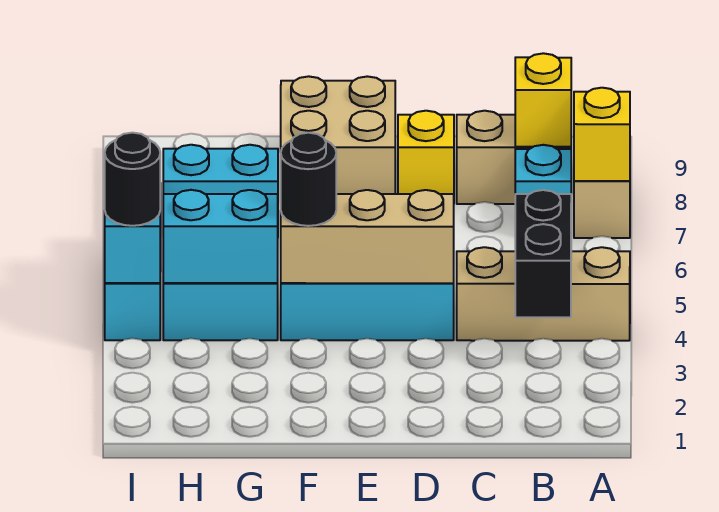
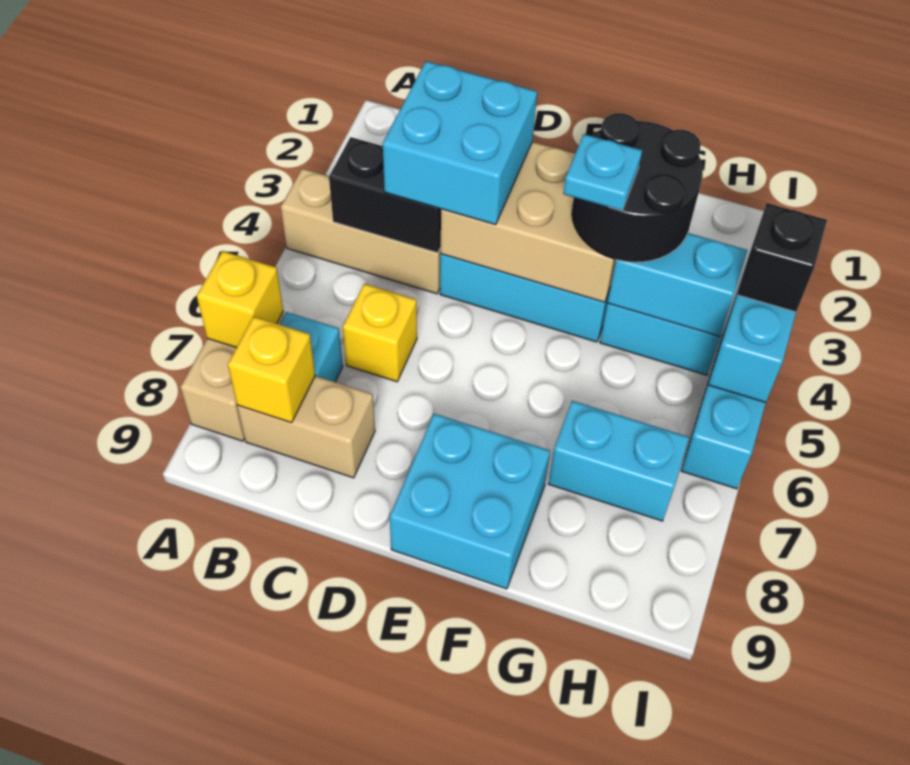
black 1x2 brick [515,190,571,317] -> black 1x2 brick turned to [329,137,441,253]
none -> cyan 2x2 brick [383,61,537,225]
tan 1x3 brick [281,190,454,283] -> tan 2x3 brick [440,142,616,302]
yellow 1x1 brick [398,111,454,194] -> yellow 1x1 brick moved to [343,284,417,382]
tan 2x2 brick [281,76,395,194] -> cyan 2x2 brick [390,414,550,589]
black 1x1 round brick [281,133,336,226] -> black 2x2 round brick [572,113,703,262]
none -> cyan 1x1 plate [563,134,642,211]
black 1x1 round brick [105,133,160,226] -> black 1x1 brick [737,203,827,312]

